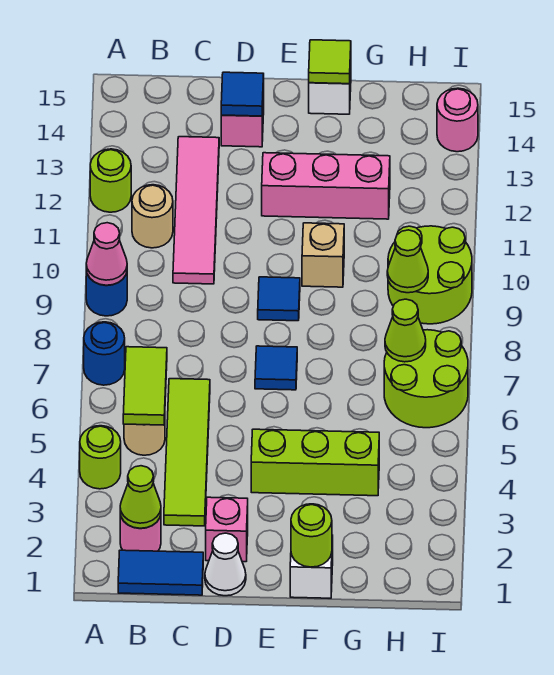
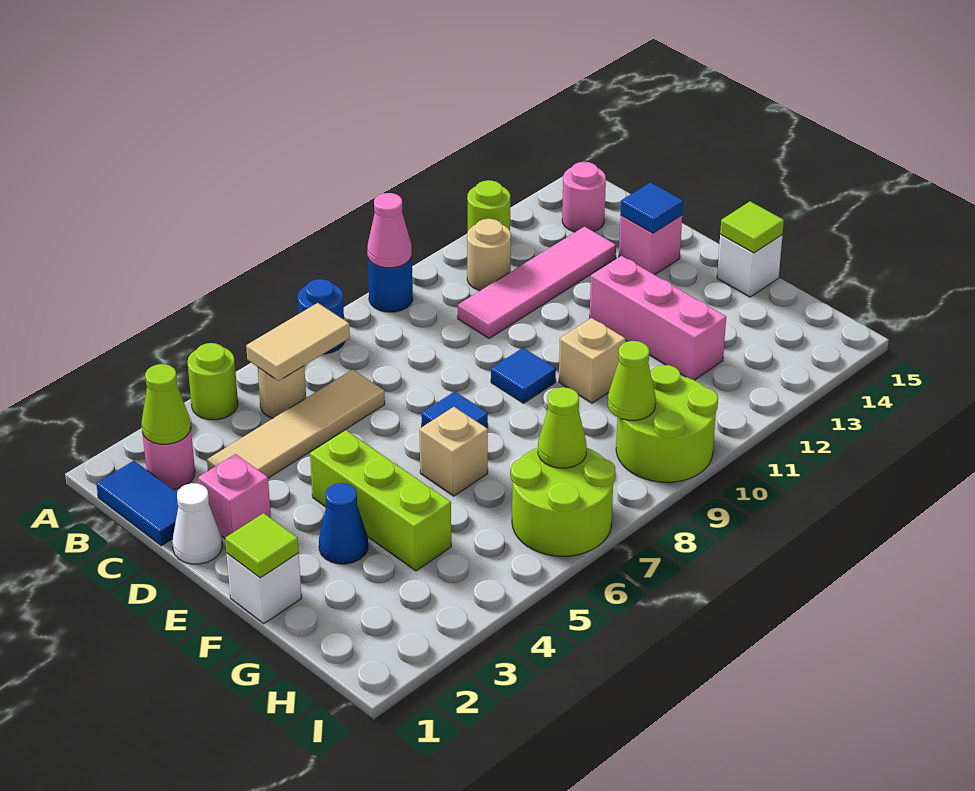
lime 1x2 tile [123,347,167,425] -> tan 1x2 tile [246,303,350,381]
lime 1x4 tile [164,379,210,526] -> tan 1x4 tile [207,370,385,478]
lime 1x1 round brick [291,504,332,567] -> lime 1x1 tile [225,513,299,578]
none -> blue 1x1 cone [319,483,368,564]
none -> tan 1x1 brick [419,407,488,496]
pink 1x1 round brick [437,88,478,152] -> pink 1x1 round brick moved to [562,162,606,232]

